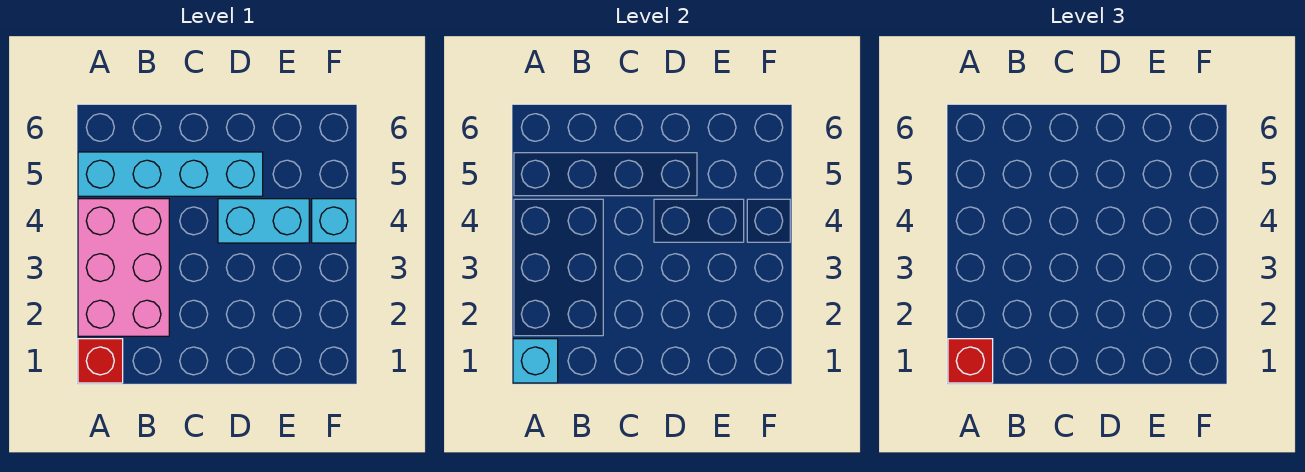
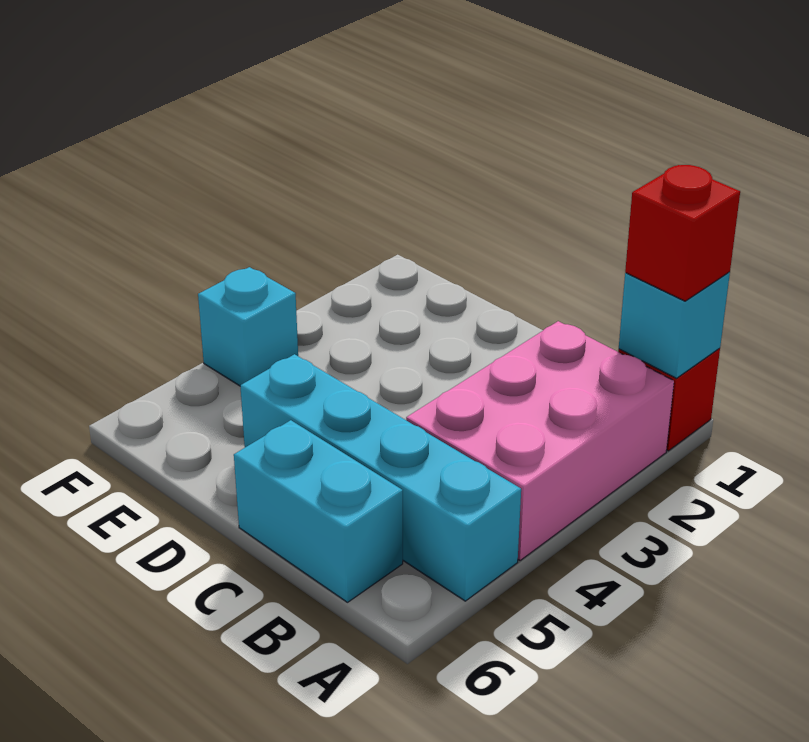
cyan 1x2 brick [218,199,309,243] -> cyan 1x2 brick moved to [234,420,403,602]

